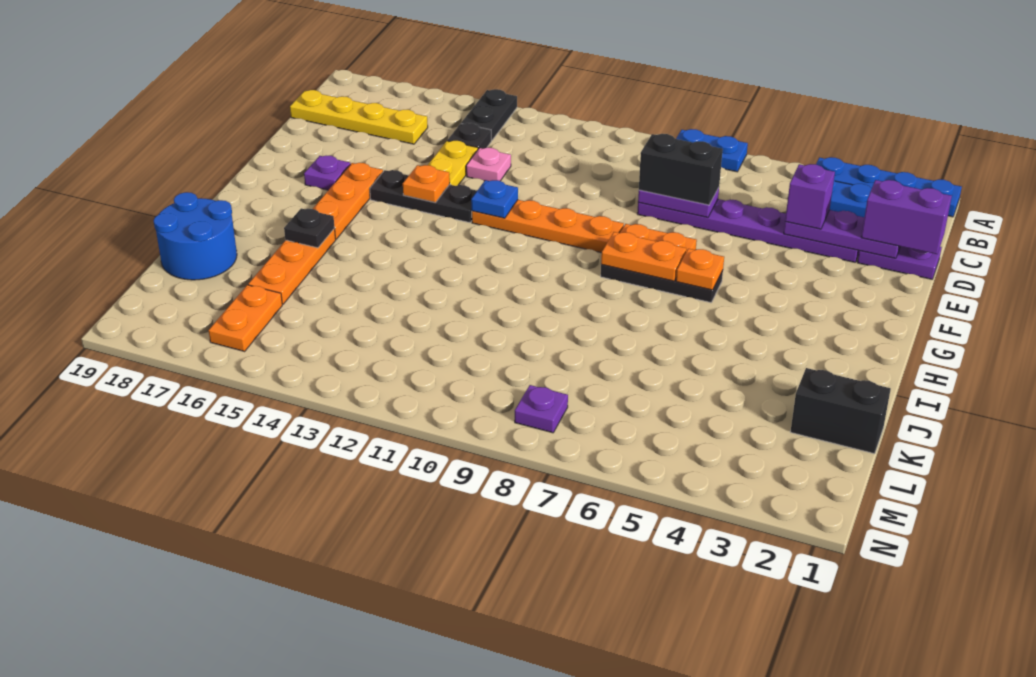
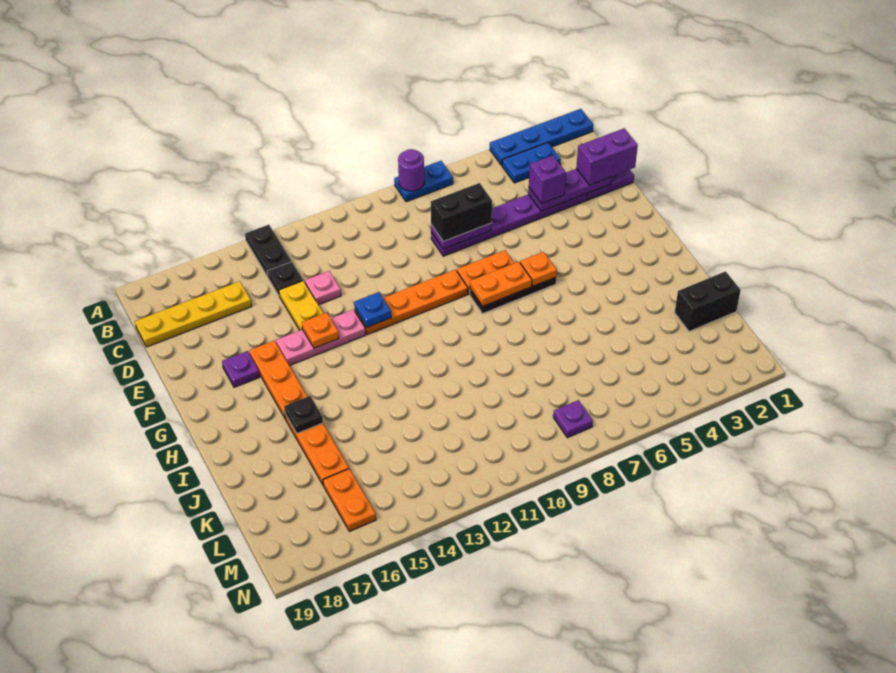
none -> purple 1x1 round brick [398,149,424,191]
black 1x3 plate [370,170,477,223] -> pink 1x3 plate [276,310,366,366]
blue 2x2 round brick [153,192,237,280] -> none

